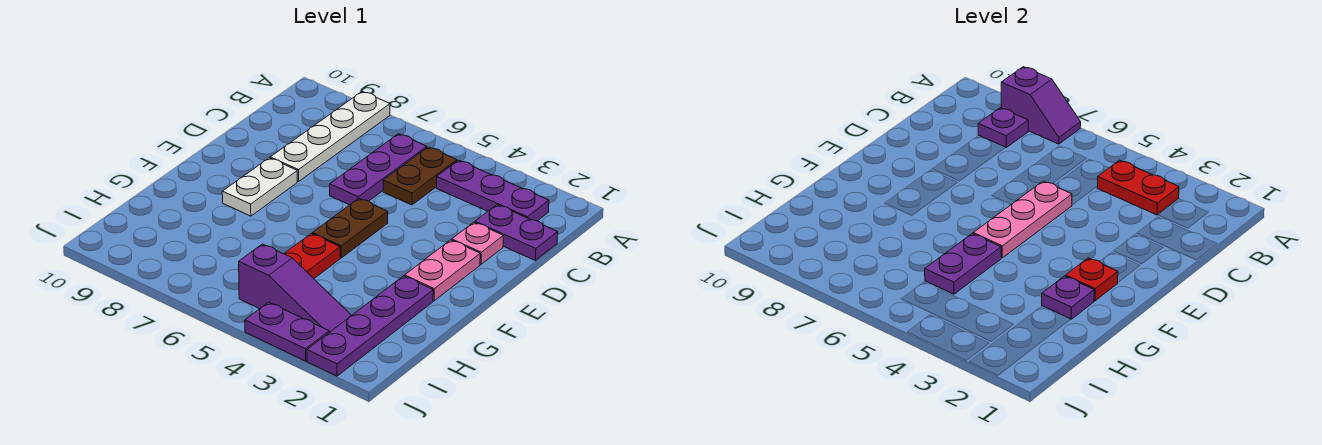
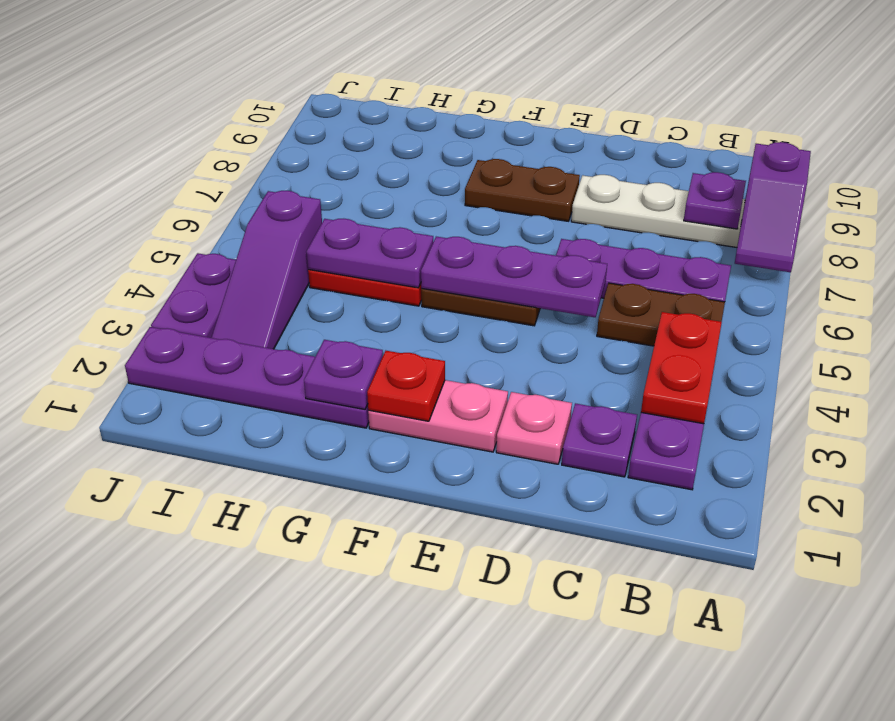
purple 1x2 plate [475,205,558,260] -> purple 1x1 plate [562,403,637,477]
pink 1x3 plate [973,181,1072,258] -> purple 1x3 plate [421,237,607,317]
white 1x2 plate [222,158,297,216] -> brown 1x2 plate [465,159,580,221]

